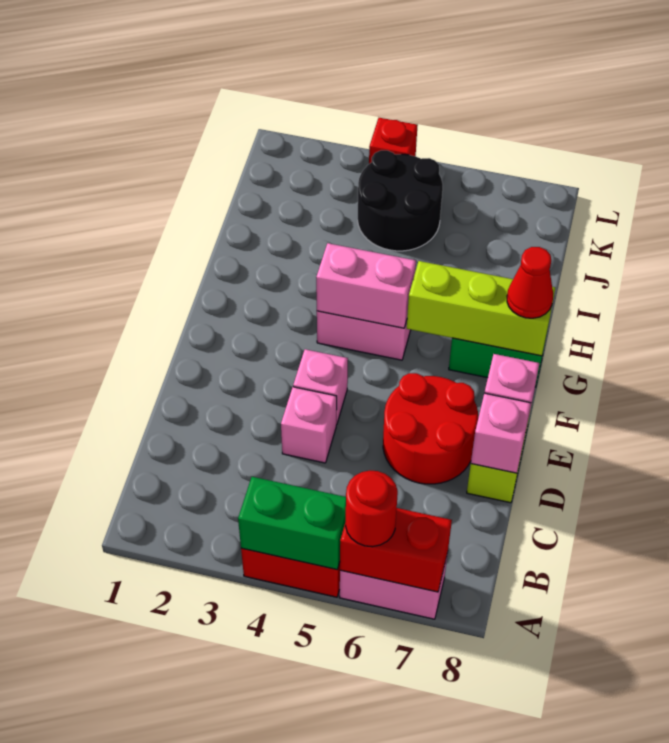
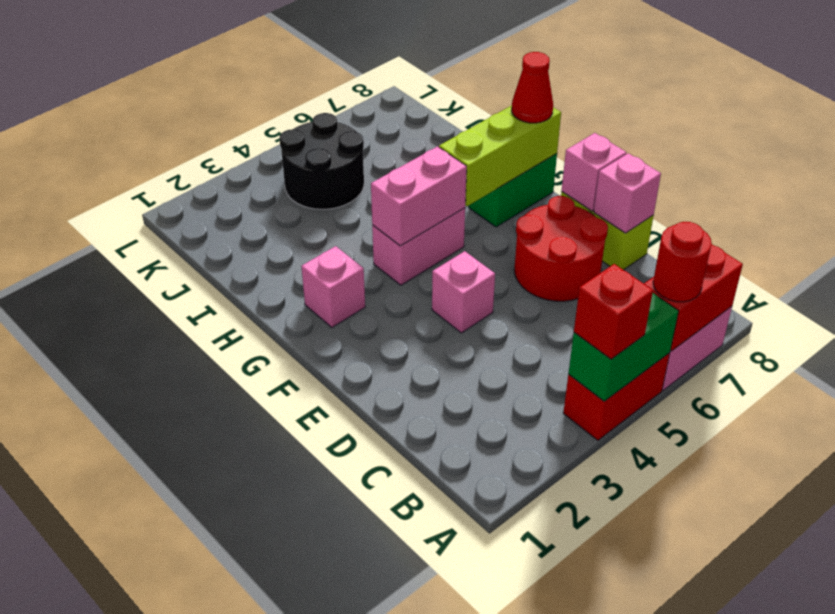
pink 1x1 brick [281,387,337,463] -> pink 1x1 brick moved to [301,246,365,327]
red 1x1 brick [369,118,418,164] -> red 1x1 brick moved to [574,264,653,359]

